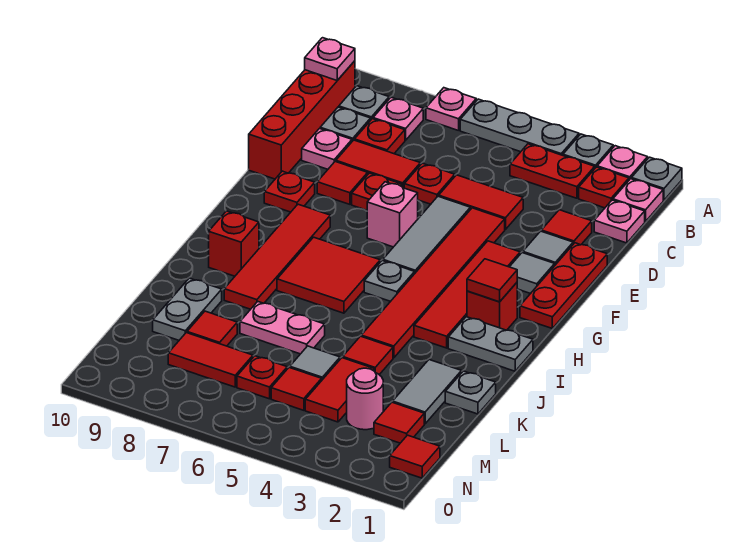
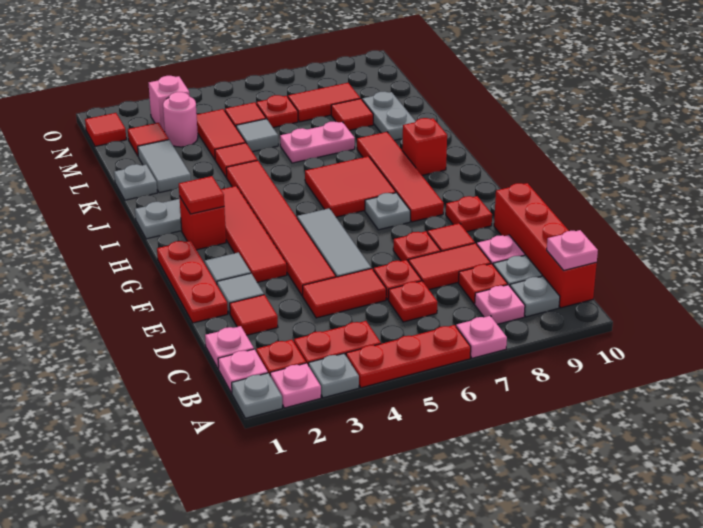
grey 1x3 plate [460,99,579,155] -> red 1x3 plate [346,325,471,388]
none -> red 1x1 plate [389,281,437,322]
pink 1x1 brick [367,182,418,247] -> pink 1x1 brick moved to [149,76,190,132]
grey 1x1 plate [364,261,415,301] -> grey 1x1 plate moved to [365,193,410,230]

